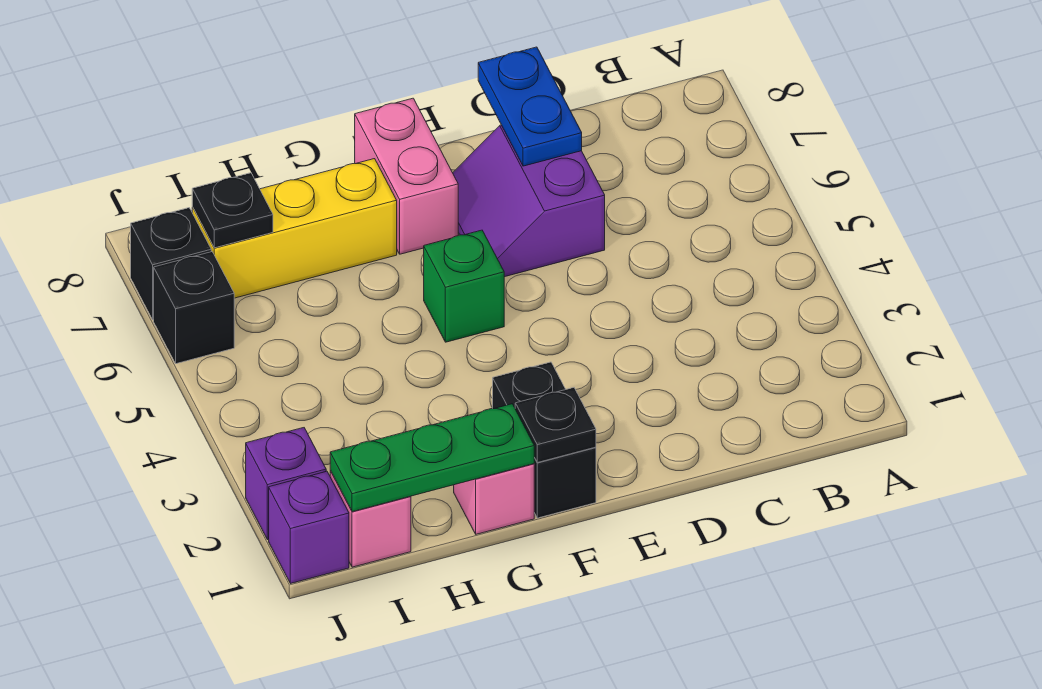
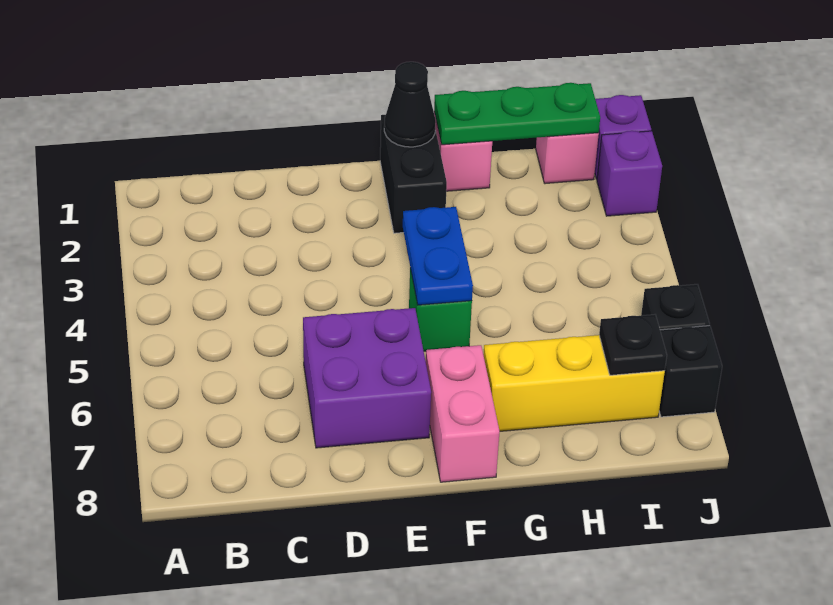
purple 2x2 slope [453,125,605,277] -> purple 2x2 brick [303,308,431,448]
blue 1x2 plate [478,47,582,166] -> blue 1x2 plate moved to [403,207,473,305]
black 1x1 plate [515,388,596,463] -> black 1x1 cone [384,62,436,147]

